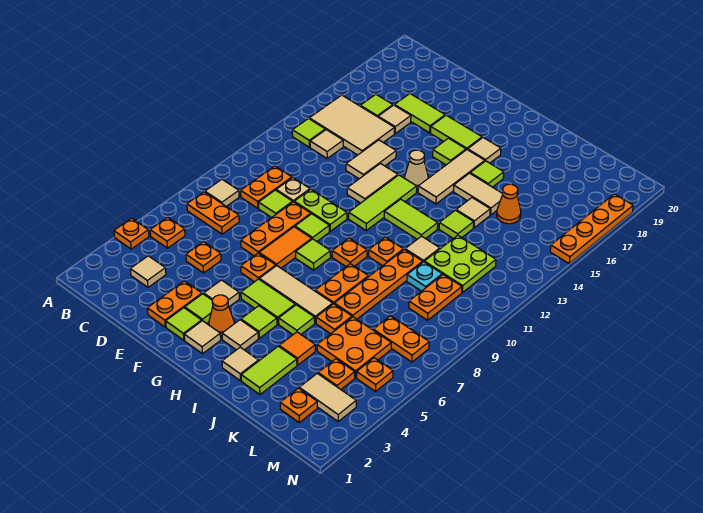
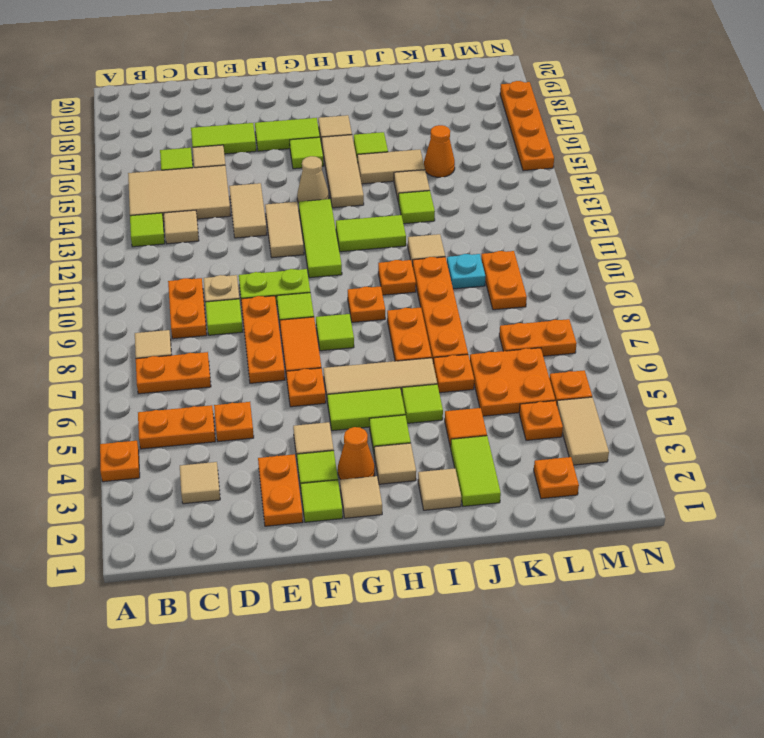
orange 1x1 plate [150,217,185,248] -> orange 1x2 plate [138,405,215,449]
lime 2x2 plate [424,235,496,293] -> none
tan 1x2 tile [299,373,356,421] -> tan 1x2 tile turned to [557,397,609,465]

